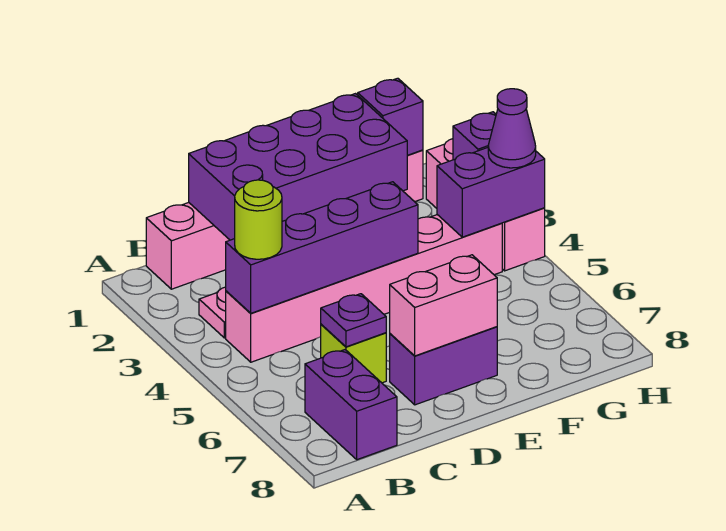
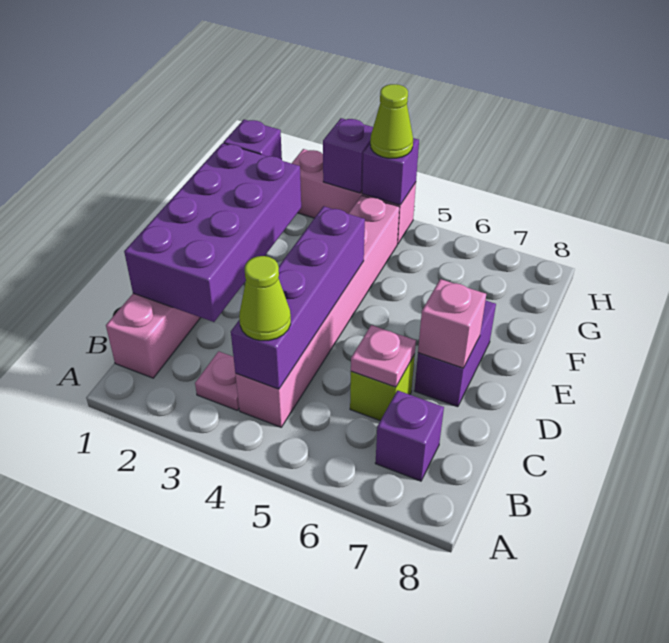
lime 1x1 round brick [235,180,282,259] -> lime 1x1 cone [239,256,291,341]
purple 1x2 brick [305,350,397,460] -> purple 1x1 brick [375,390,444,481]
purple 1x1 plate [321,294,386,347] -> pink 1x1 plate [351,325,416,387]
pink 1x2 brick [390,255,497,356] -> pink 1x1 brick [418,279,486,368]
purple 1x2 brick [437,148,545,237] -> purple 1x1 brick [362,138,419,205]
purple 1x1 cone [488,89,536,168] -> lime 1x1 cone [370,84,413,158]

